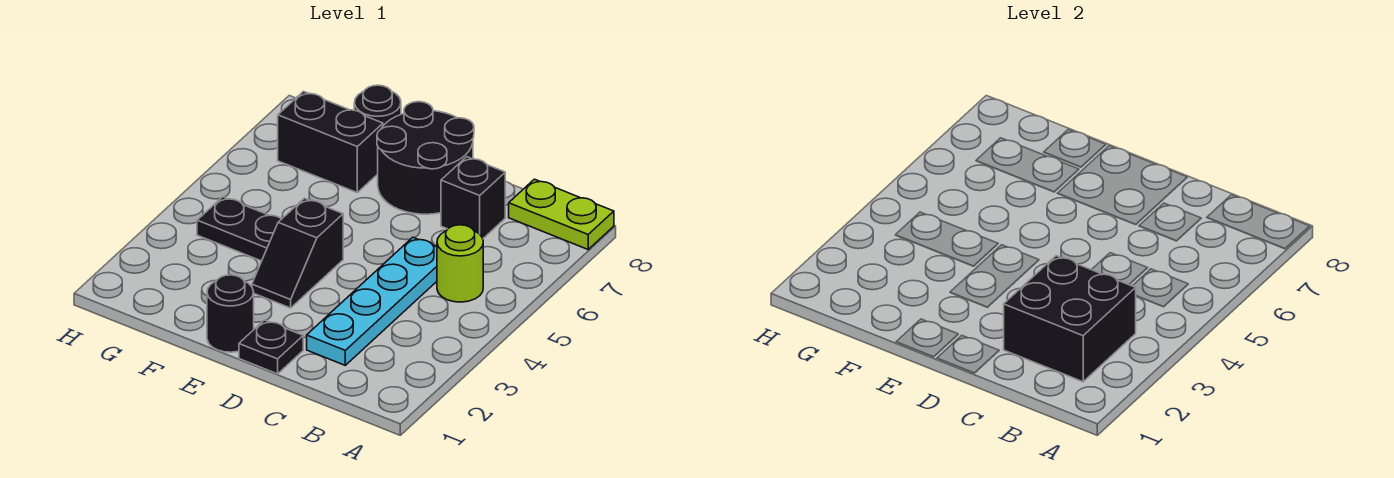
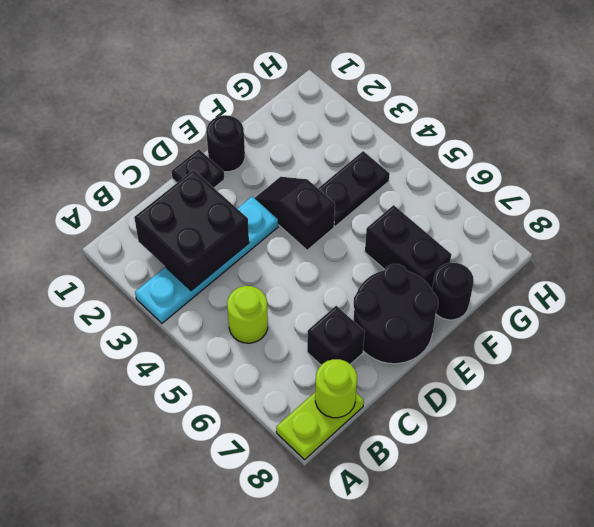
none -> lime 1x1 round brick [315,359,357,418]
cyan 1x4 plate [307,237,437,365] -> cyan 1x4 plate turned to [135,197,278,323]
black 1x2 brick [278,91,383,192] -> black 1x2 brick turned to [365,205,451,289]

